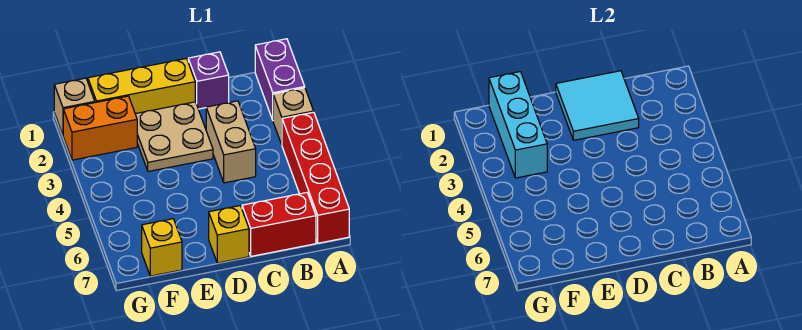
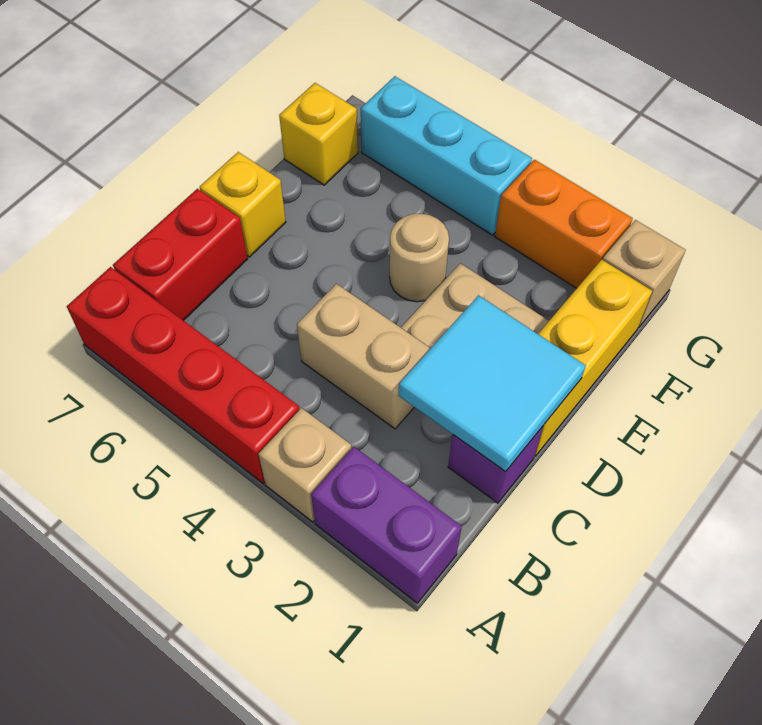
none -> tan 1x1 round brick [390,214,449,302]
cyan 1x3 brick [489,72,547,178] -> cyan 1x3 brick moved to [361,76,532,235]
orange 1x2 brick [63,96,137,160] -> orange 1x2 brick turned to [495,160,633,288]

